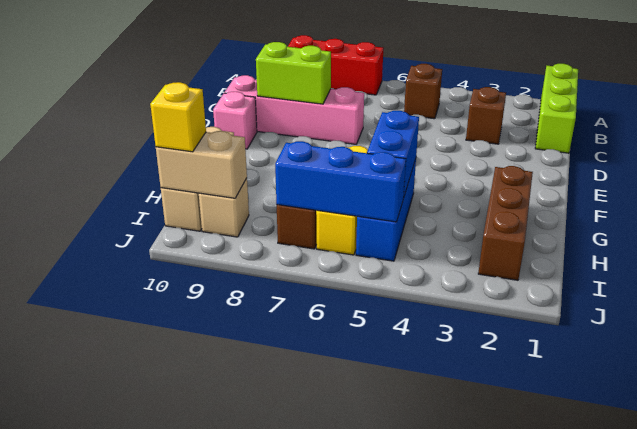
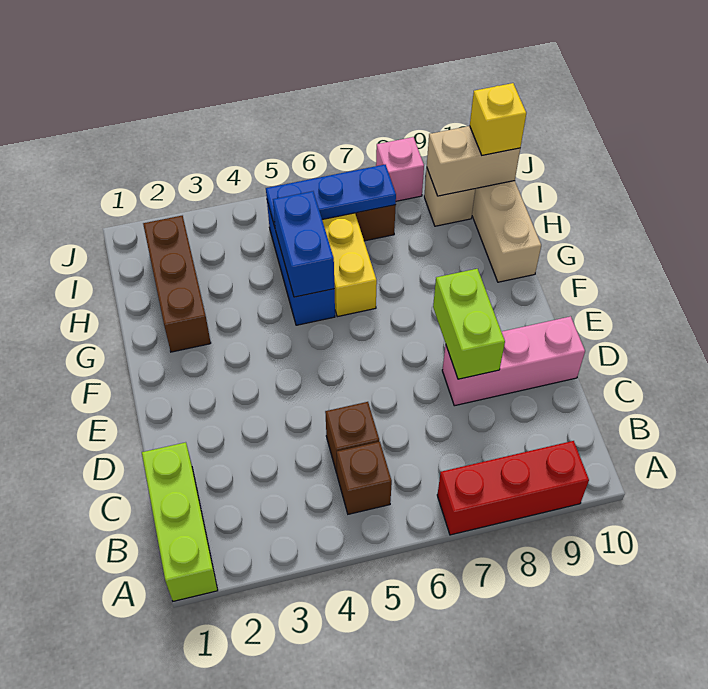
brown 1x1 brick [466,87,506,144] -> brown 1x1 brick moved to [325,402,379,473]
pink 1x4 brick [224,75,364,144] -> pink 1x3 brick [442,316,585,406]
lime 1x2 brick [256,42,331,104] -> lime 1x2 brick turned to [433,269,505,379]
pink 1x1 brick [213,92,257,149] -> pink 1x1 brick moved to [376,137,424,201]
blue 1x3 brick [275,141,406,222] -> blue 1x3 plate [266,165,396,227]

